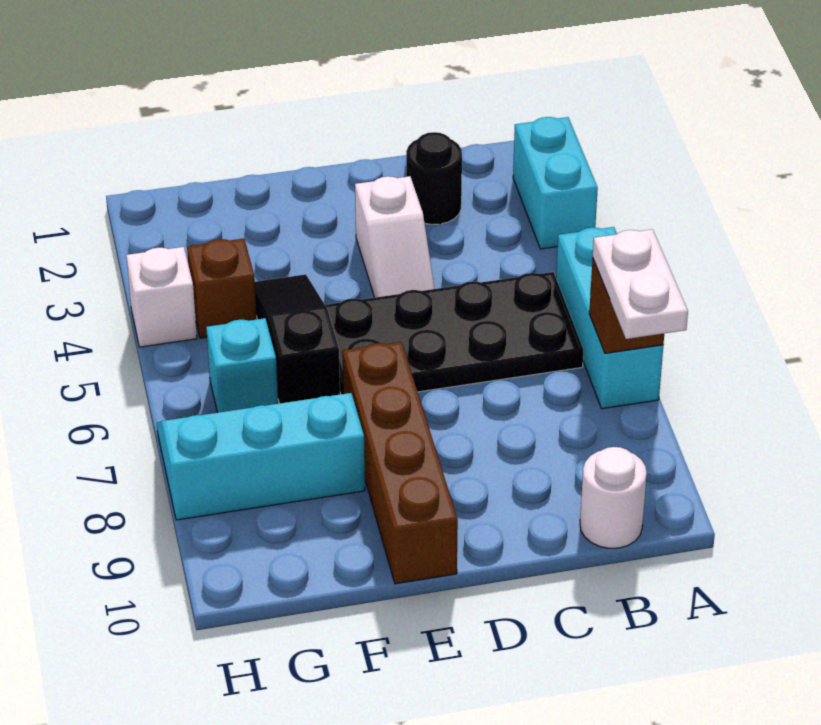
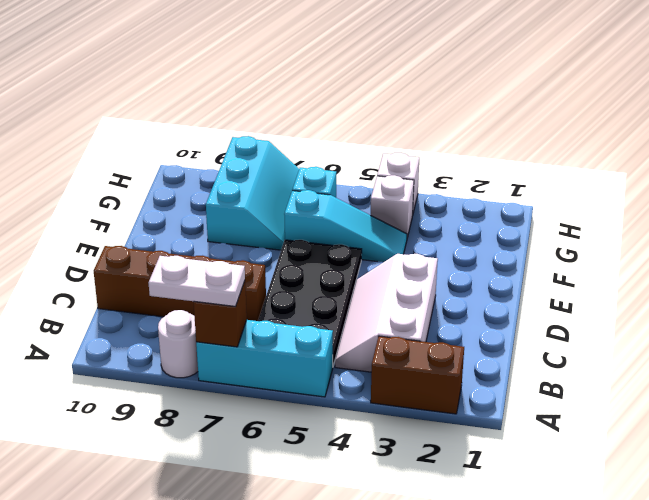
cyan 1x2 brick [513,117,598,249] -> brown 1x2 brick [371,336,464,414]
white 1x1 round brick [580,447,647,548] -> white 1x1 round brick moved to [158,310,198,378]
black 1x1 round brick [406,132,462,225] -> none
white 1x2 slope [355,176,434,298] -> white 2x3 slope [335,254,438,372]
brown 1x4 brick [342,342,458,584] -> brown 1x4 brick moved to [94,246,266,321]
black 1x3 slope [255,274,340,403] -> cyan 1x3 slope [284,190,407,262]
brown 1x1 brick [187,238,257,338] -> white 1x1 brick [371,175,414,238]

